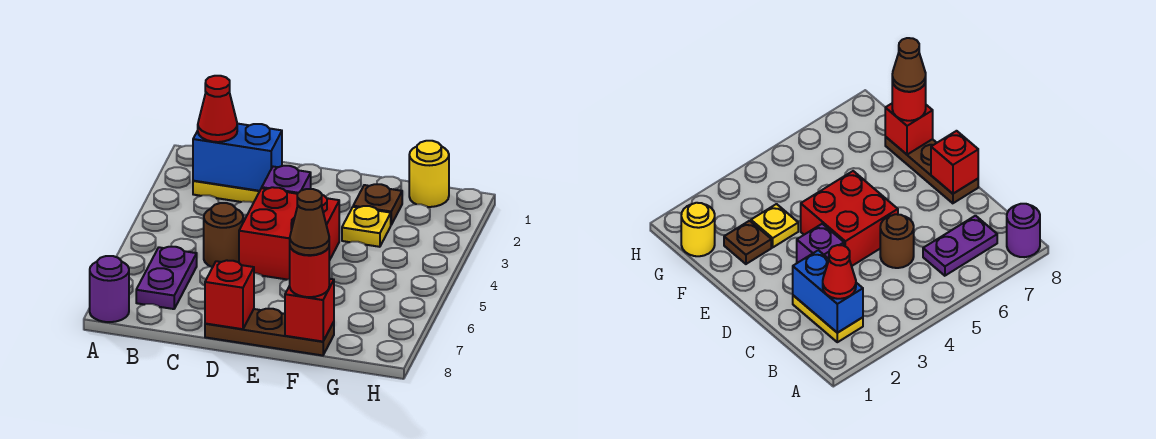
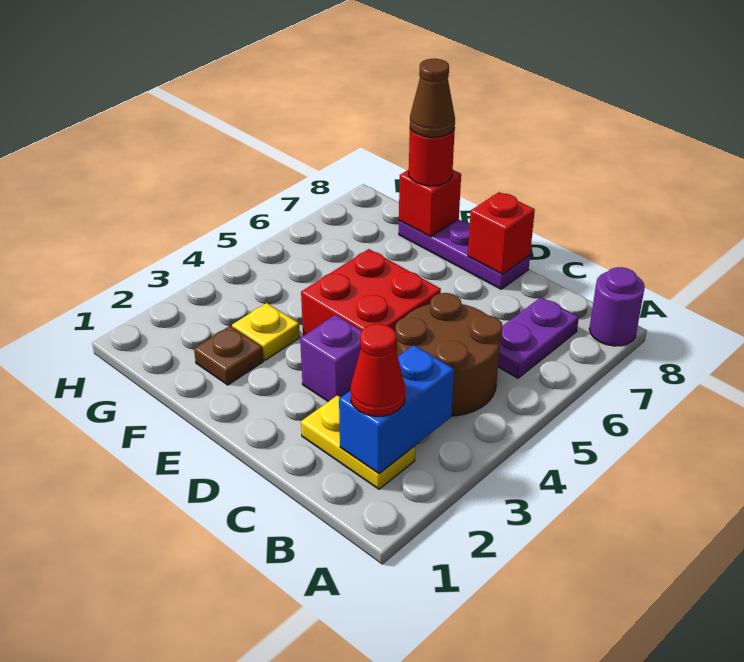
blue 1x2 brick [193,124,282,191] -> blue 1x2 brick turned to [339,345,454,474]
brown 1x1 round brick [204,203,243,267] -> brown 2x2 round brick [395,293,502,416]
brown 1x3 plate [205,309,334,355] -> purple 1x3 plate [399,219,530,289]
yellow 1x1 round brick [409,141,449,207] -> none

